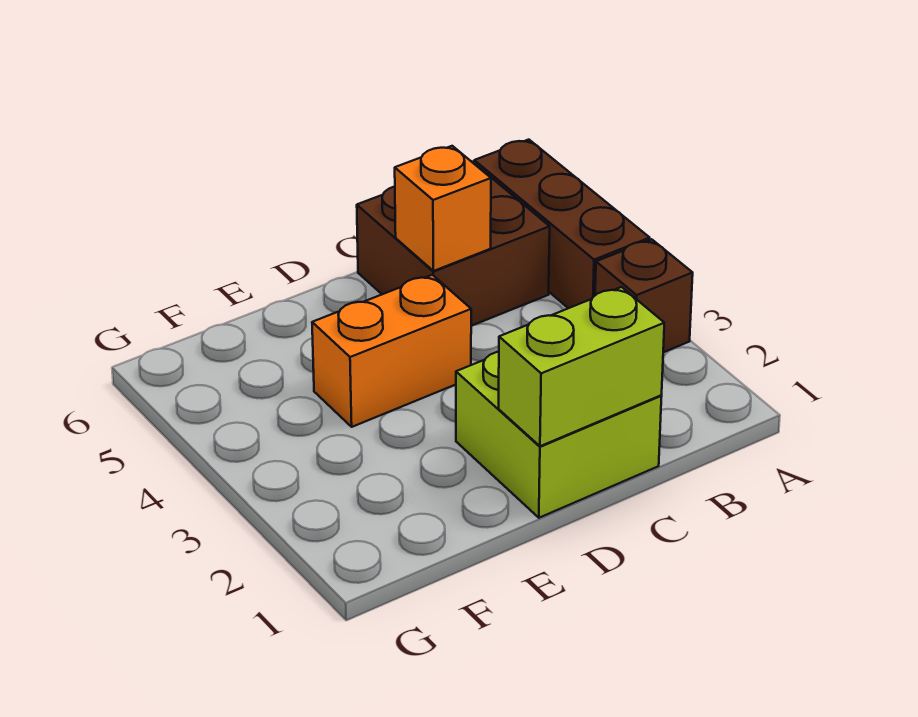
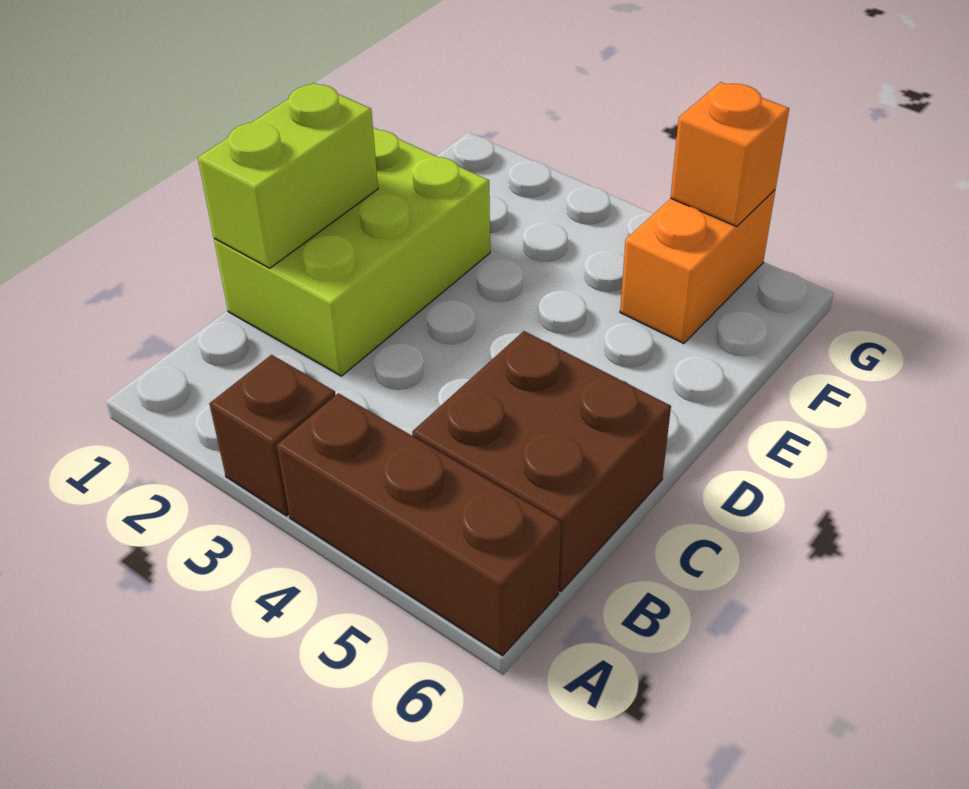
lime 2x2 brick [456,352,662,518] -> lime 2x3 brick [214,128,490,376]
orange 1x1 brick [395,146,491,271] -> orange 1x1 brick moved to [670,82,789,227]
orange 1x2 brick [312,275,471,427] -> orange 1x2 brick moved to [620,190,775,343]

